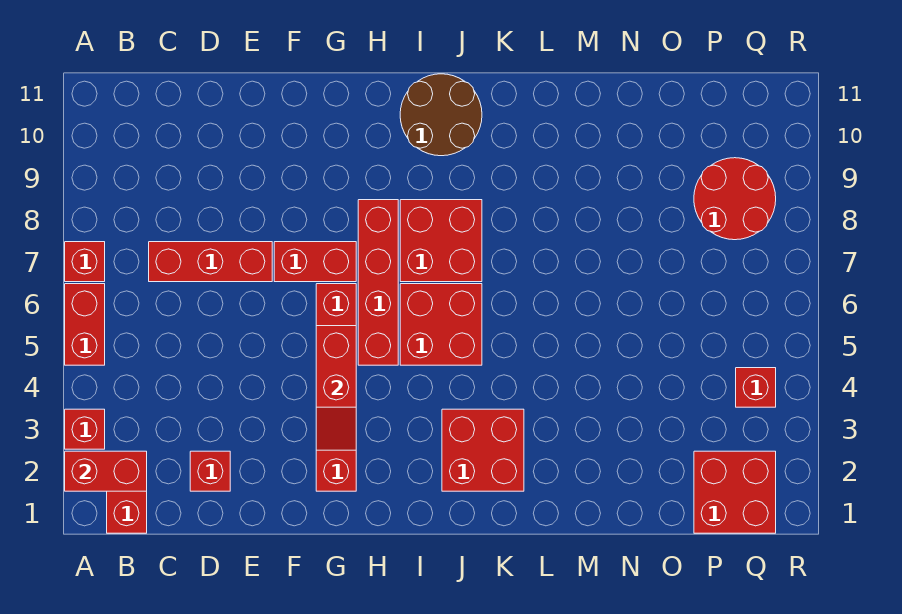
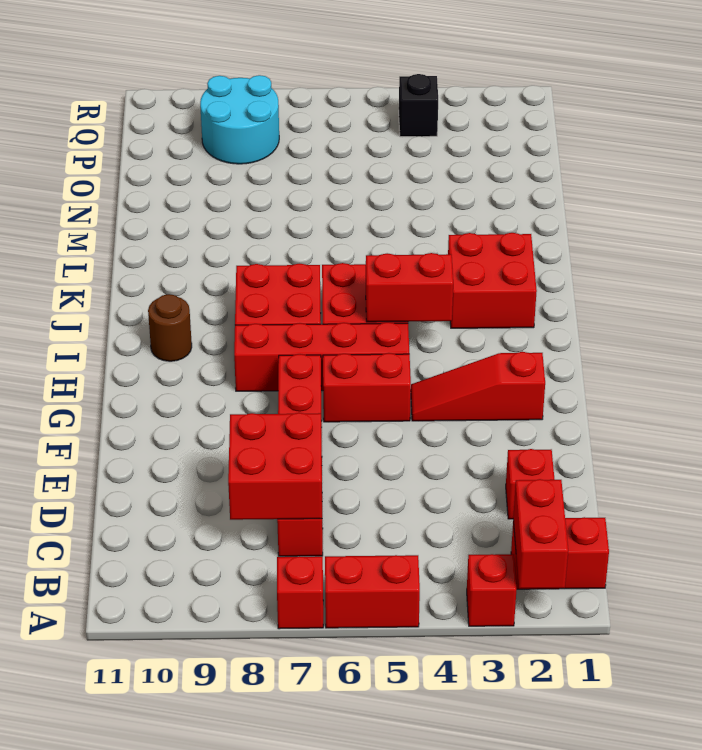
red 1x2 brick [316,326,356,407] -> red 1x2 brick moved to [366,253,453,322]
brown 2x2 round brick [400,74,482,156] -> brown 1x1 round brick [148,294,192,361]
red 2x2 brick [694,451,776,533] -> red 2x2 brick moved to [228,413,322,520]
red 2x2 round brick [694,158,776,240] -> cyan 2x2 round brick [200,75,279,164]
red 1x1 brick [736,368,776,407] -> black 1x1 brick [399,74,438,137]

